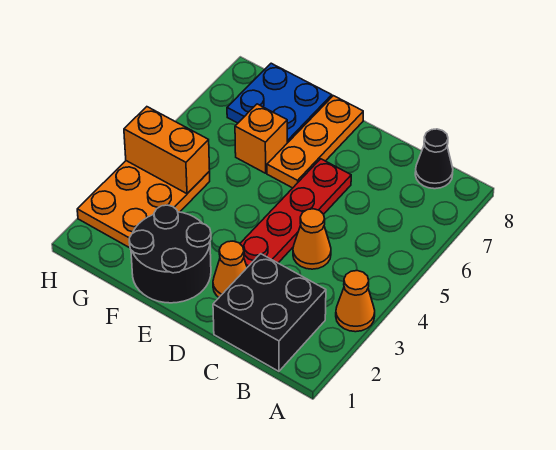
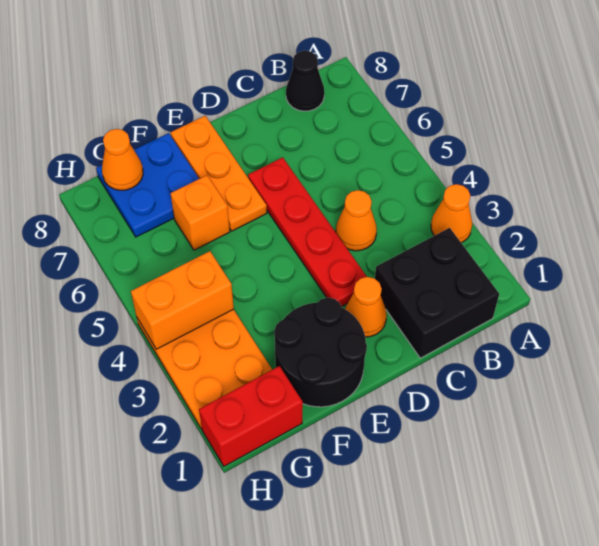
none -> red 1x2 brick [199,366,303,466]
none -> orange 1x1 cone [102,129,143,190]

